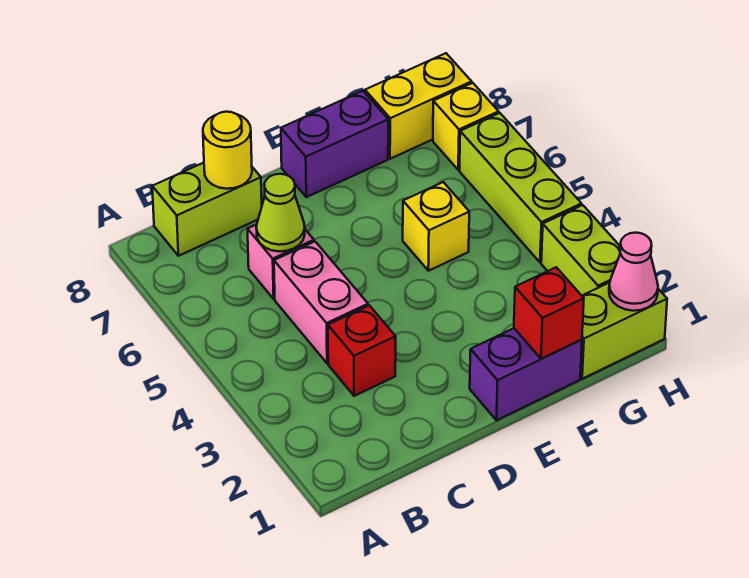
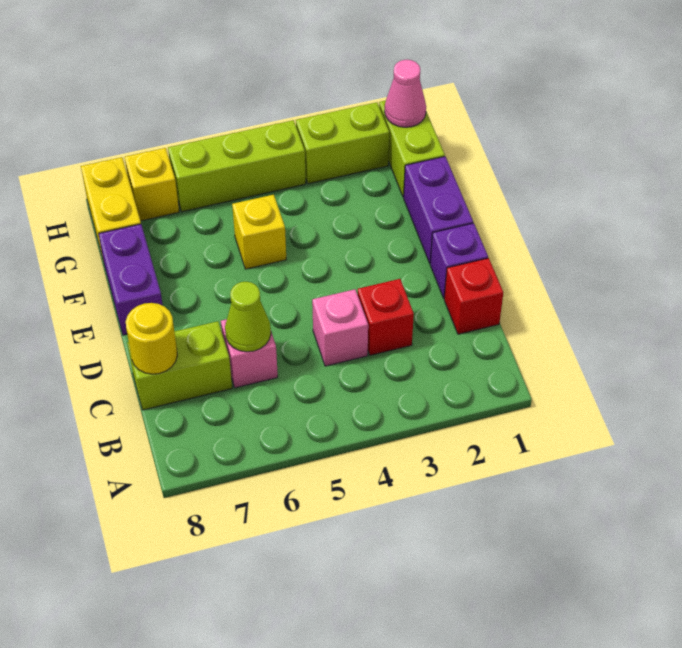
lime 1x2 brick [152,163,262,256] -> lime 1x2 brick turned to [127,321,232,410]
pink 1x2 brick [274,242,368,363] -> pink 1x1 brick [312,289,368,366]
none -> purple 1x1 brick [430,223,488,298]
red 1x1 brick [514,267,584,359] -> red 1x1 brick moved to [444,258,503,334]

